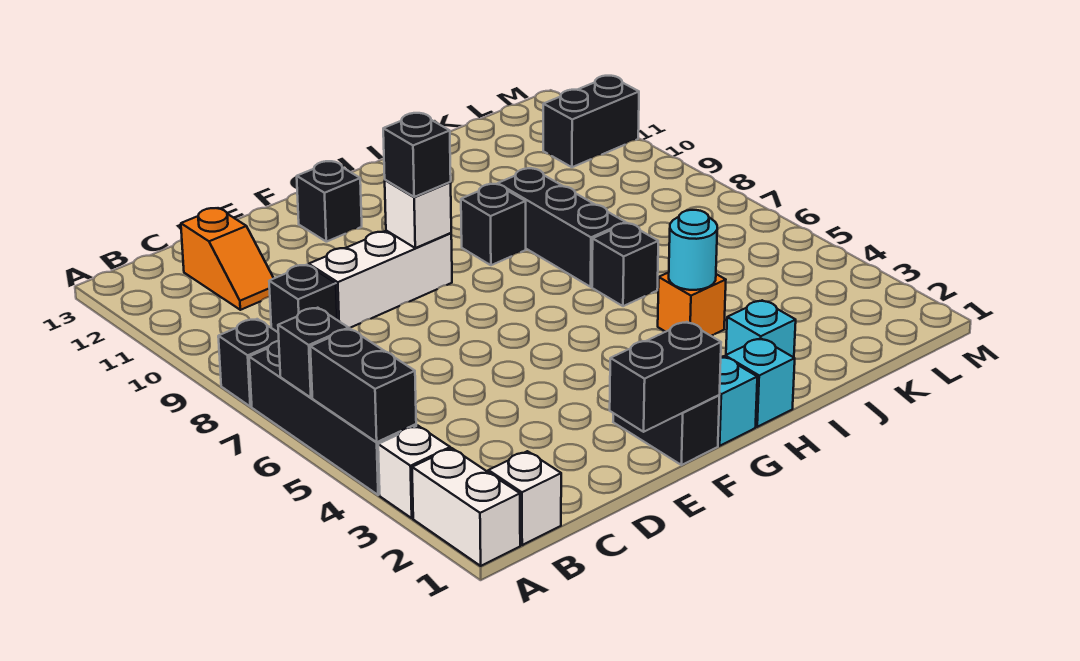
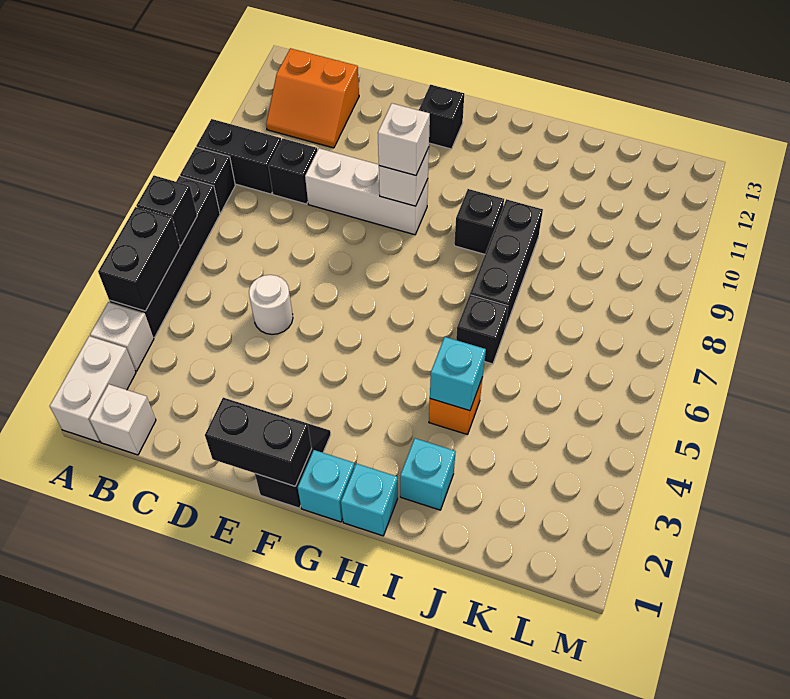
orange 1x2 slope [181,208,274,310] -> orange 2x2 slope [266,48,359,148]
none -> white 1x1 round brick [249,275,293,334]
black 1x1 brick [383,113,451,197] -> white 1x1 brick [378,103,430,175]
cyan 1x1 round brick [669,210,717,290] -> cyan 1x1 brick [430,337,486,411]
black 1x2 brick [543,76,639,167] -> black 1x2 brick moved to [197,119,281,194]

